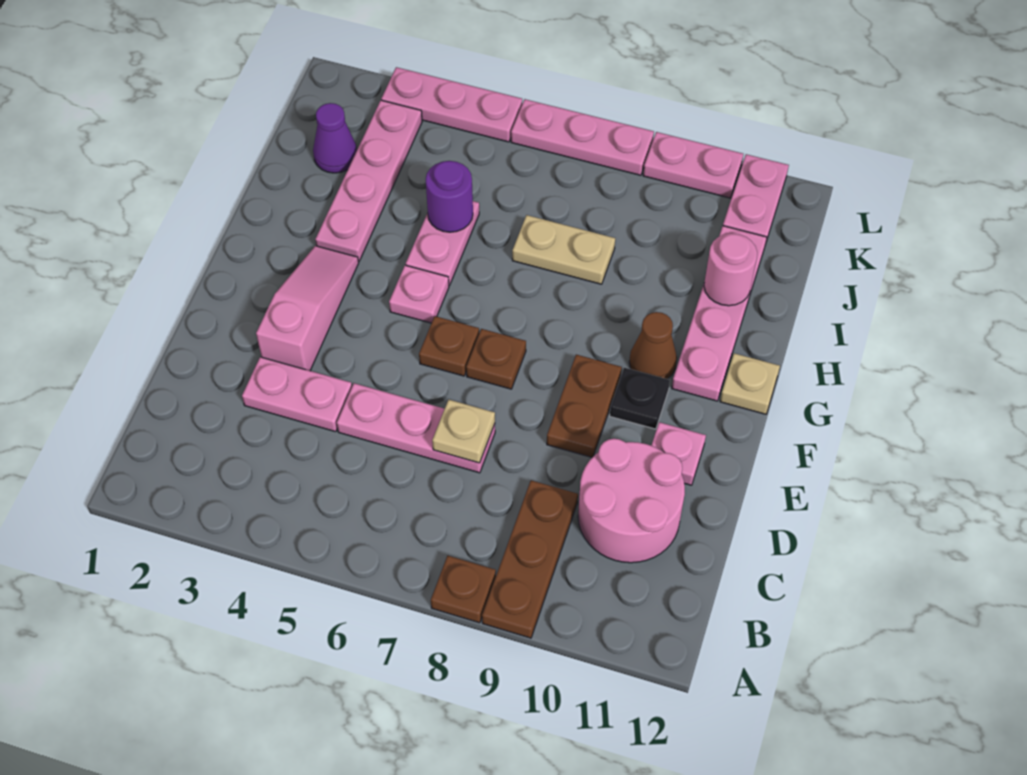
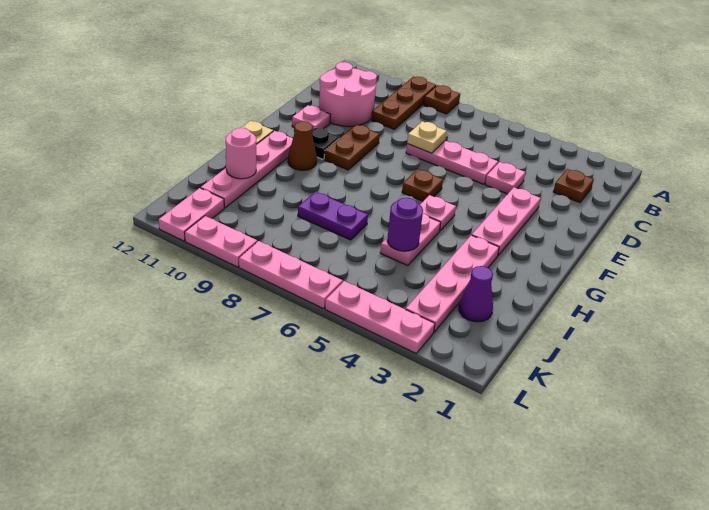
pink 1x2 plate [242,357,352,432] -> pink 1x1 plate [485,162,525,194]
pink 1x3 slope [256,246,359,371] -> pink 1x3 plate [472,187,541,256]
brown 1x1 plate [466,329,526,389] -> brown 1x1 plate moved to [553,169,594,203]
tan 1x2 plate [512,215,615,284] -> purple 1x2 plate [298,192,368,240]

